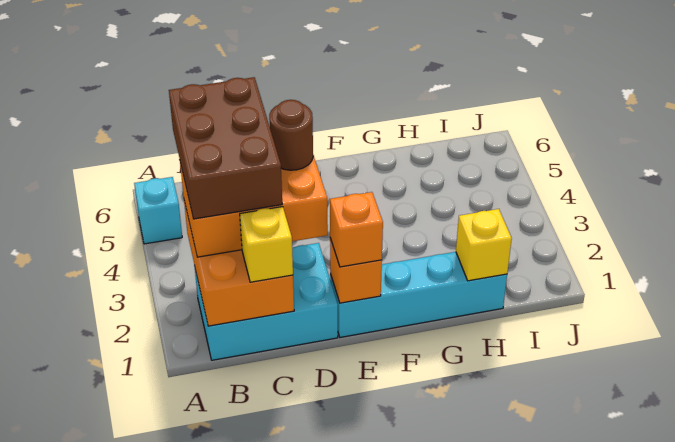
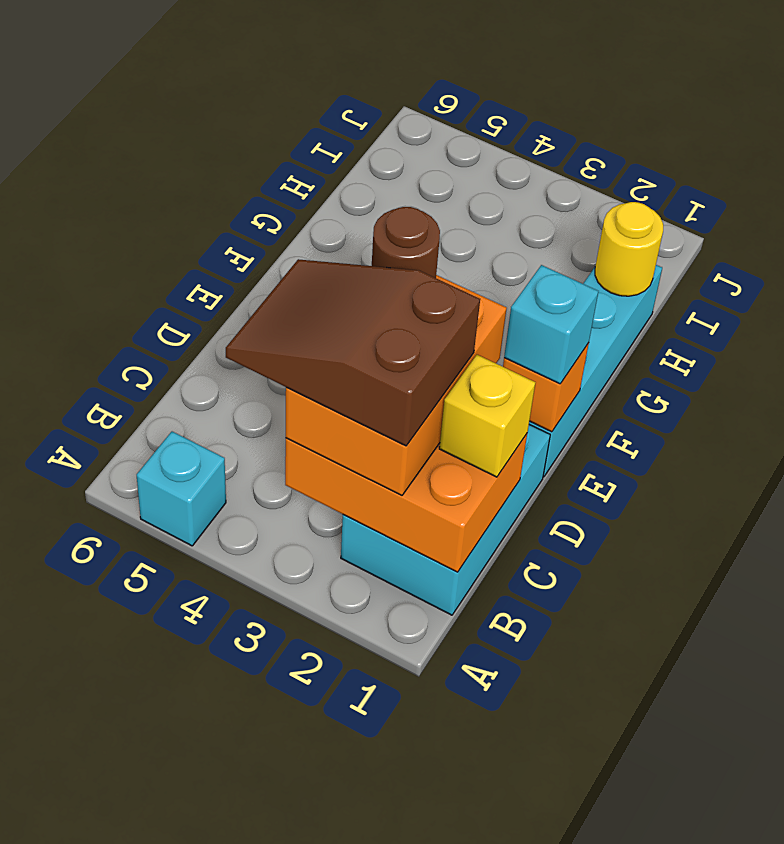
brown 2x3 brick [169,77,282,219] -> brown 2x3 slope [226,259,480,446]
orange 1x1 brick [330,192,383,267] -> cyan 1x1 brick [504,265,598,384]
yellow 1x1 brick [456,209,512,281] -> yellow 1x1 round brick [595,202,663,296]

